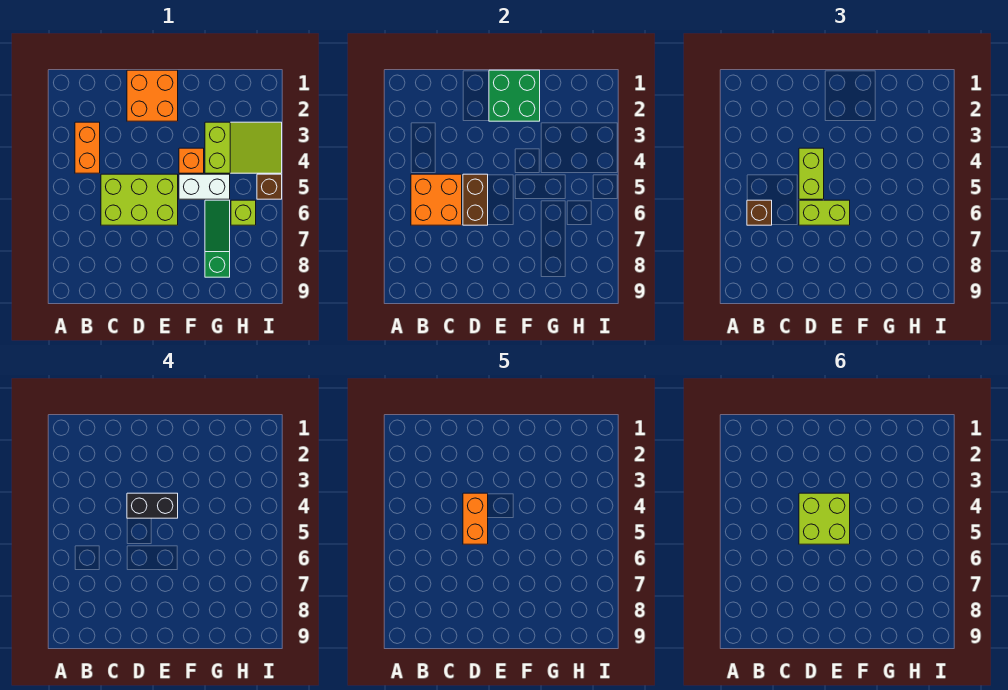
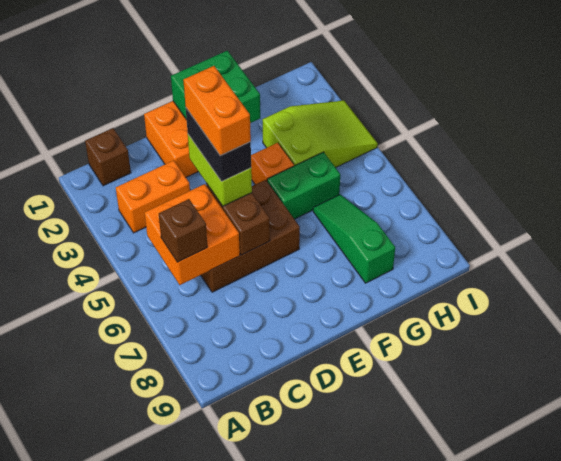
orange 1x2 brick [75,122,100,173] -> orange 1x2 brick turned to [116,161,190,233]
lime 2x3 brick [101,174,178,225] -> brown 2x3 brick [201,180,300,292]
black 1x2 brick [127,493,178,518] -> black 1x2 brick turned to [186,108,251,182]
lime 2x2 brick [799,493,850,544] -> none
lime 1x2 brick [799,200,850,225] -> none
white 1x2 brick [179,174,230,199] -> green 1x2 brick [267,152,340,219]
lime 1x1 brick [231,200,256,225] -> none
brown 1x1 brick [257,174,282,199] -> brown 1x1 brick moved to [85,128,131,186]

